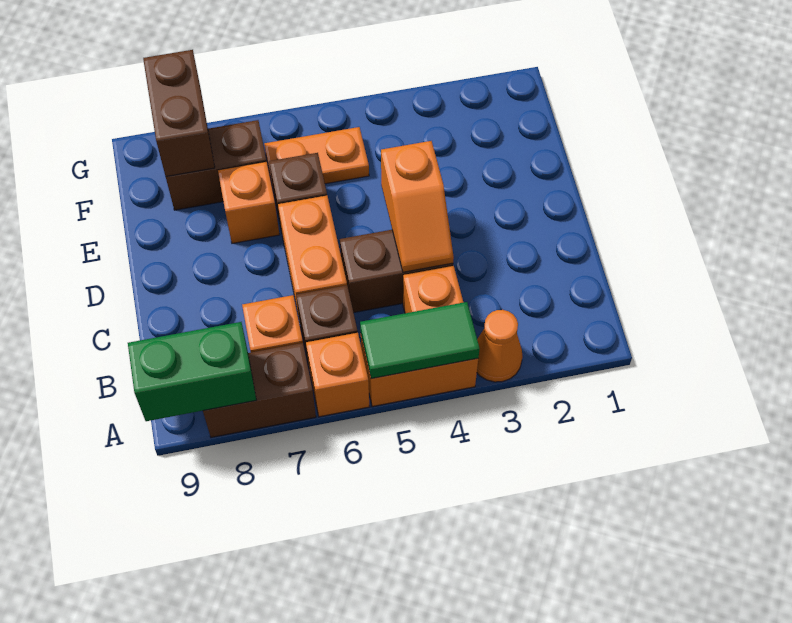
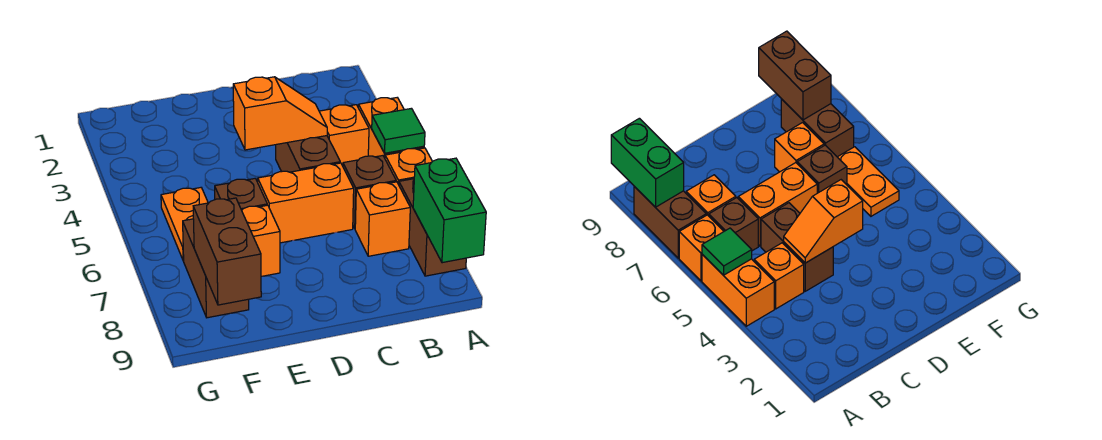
orange 1x1 cone [477,310,523,382] -> none
green 1x2 tile [360,302,480,379] -> green 1x1 tile [372,108,425,153]
brown 1x2 brick [143,50,215,176] -> brown 1x2 brick turned to [193,198,261,305]

